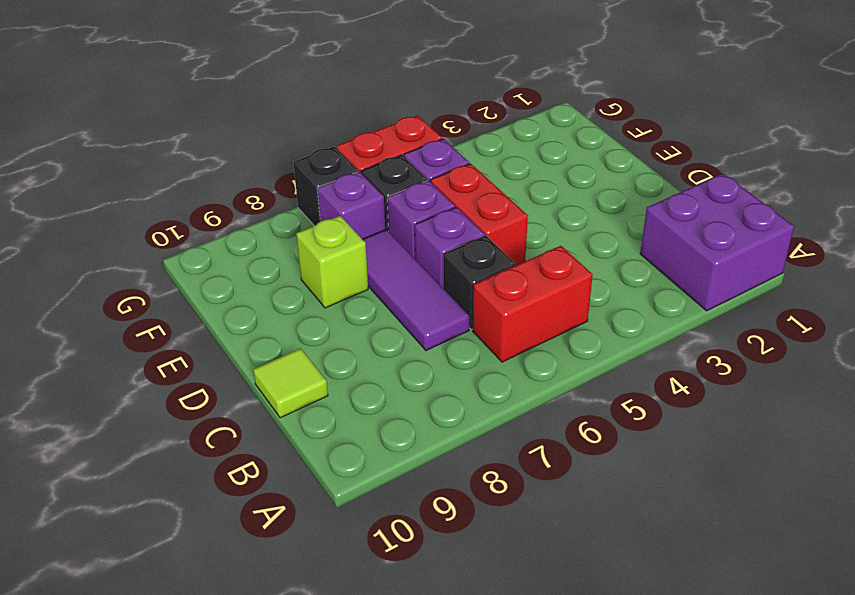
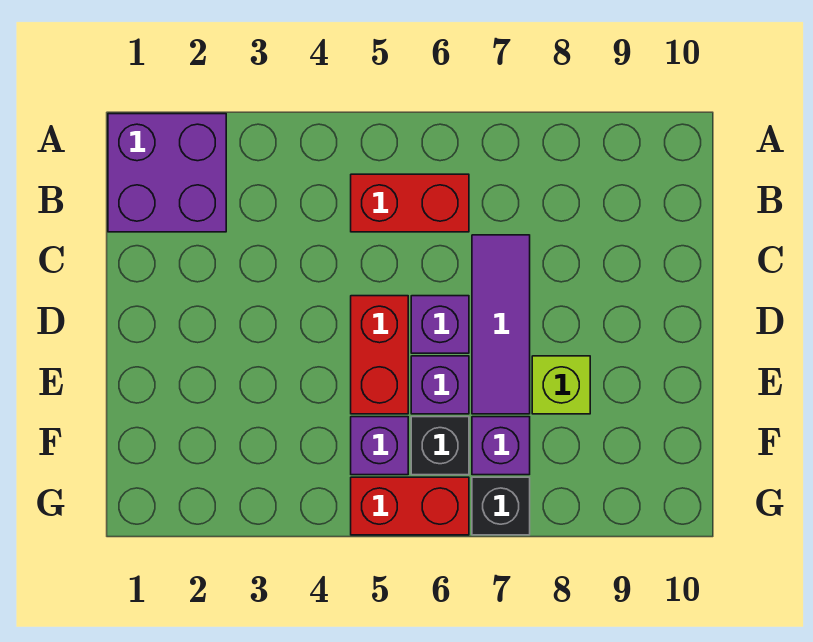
black 1x1 brick [443,235,515,330] -> none
lime 1x1 tile [253,348,328,418] -> none

